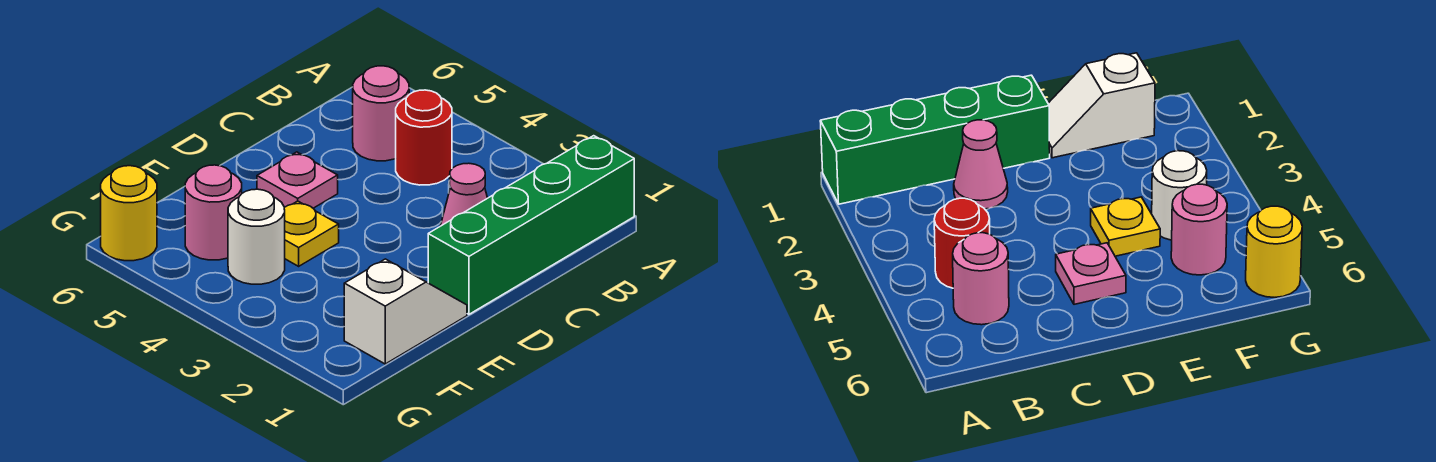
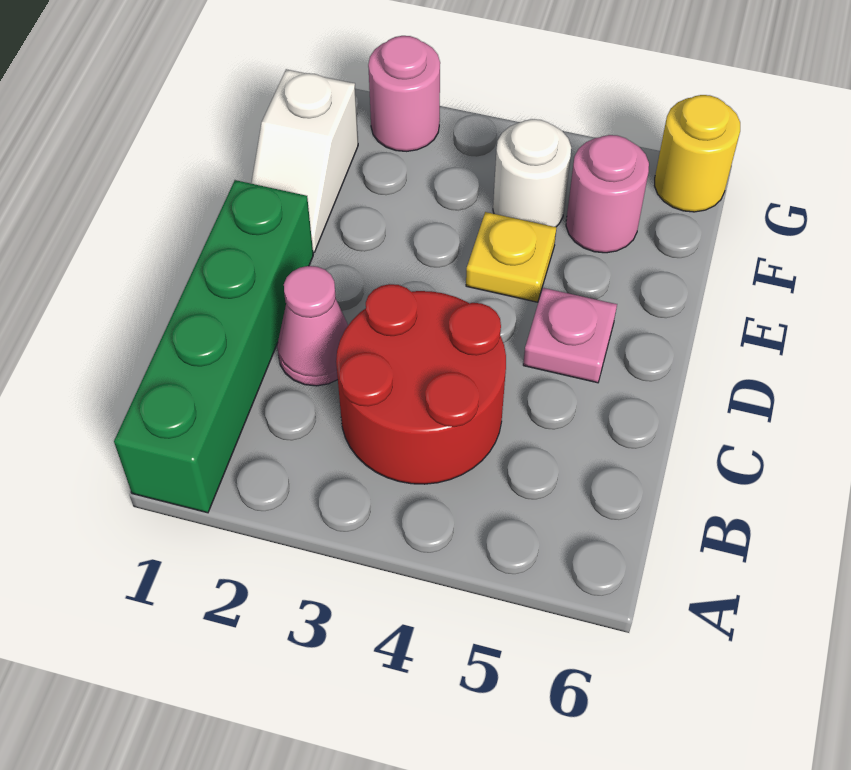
red 1x1 round brick [396,90,452,185] -> red 2x2 round brick [336,284,506,484]
pink 1x1 round brick [353,66,409,161] -> pink 1x1 round brick moved to [368,36,440,151]

